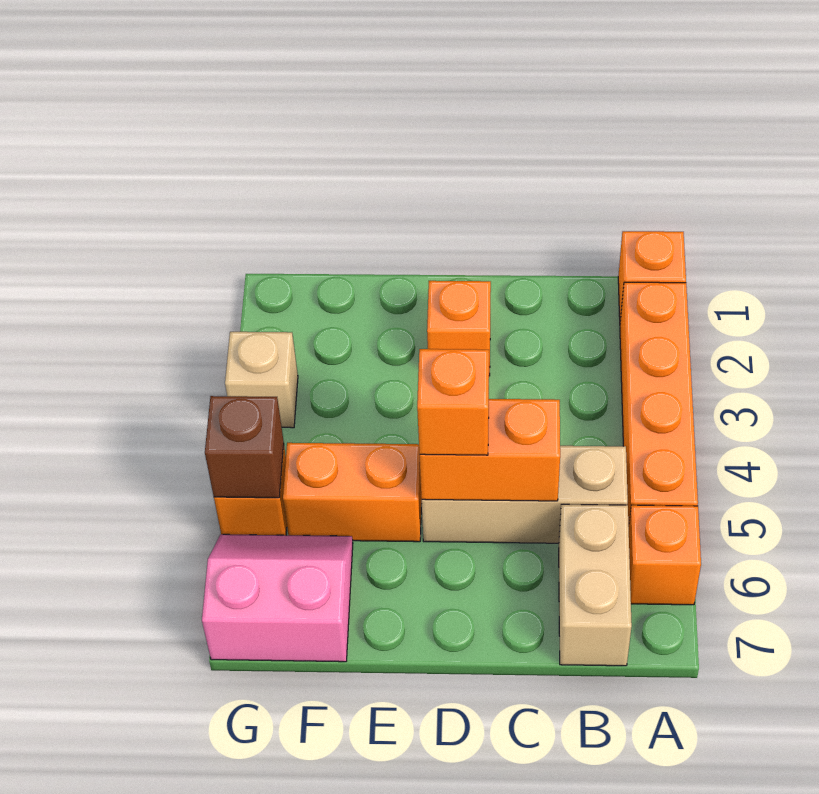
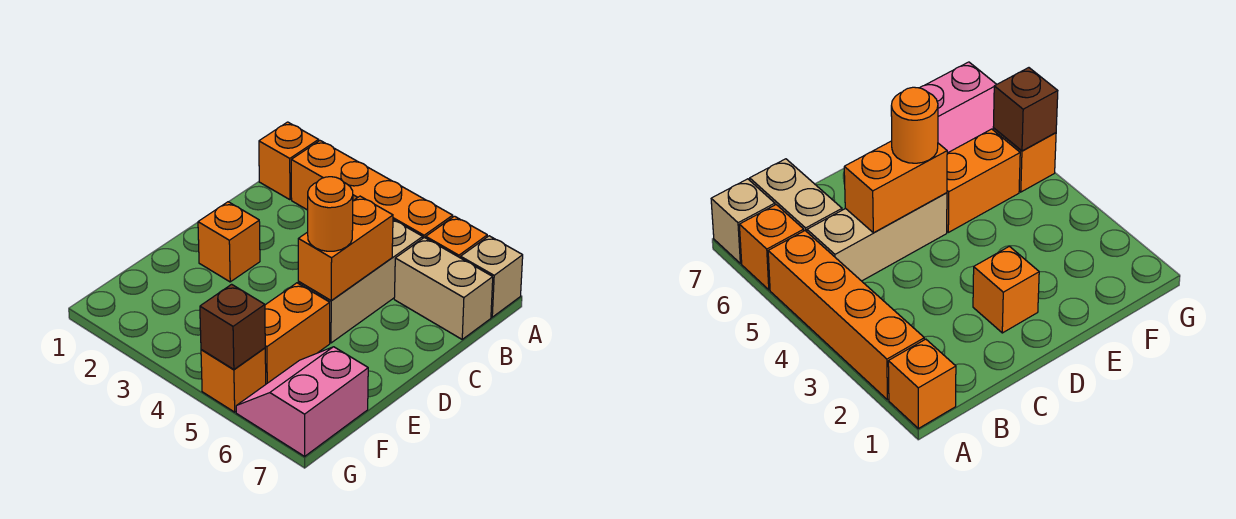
orange 1x1 brick [417,349,489,455] -> orange 1x1 round brick [308,177,353,251]
tan 1x1 brick [225,332,298,428] -> tan 1x1 brick moved to [461,236,523,317]

